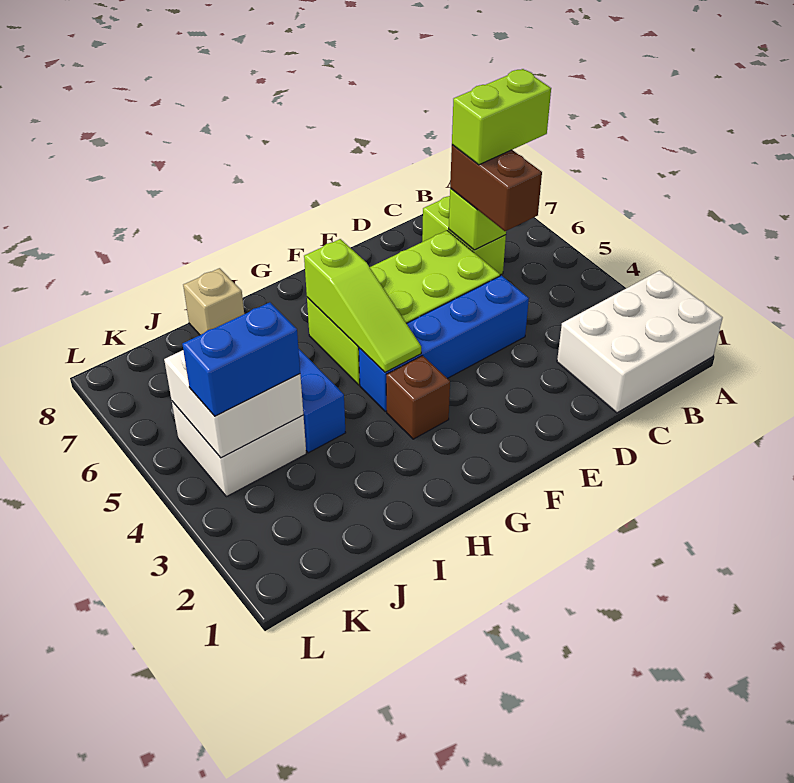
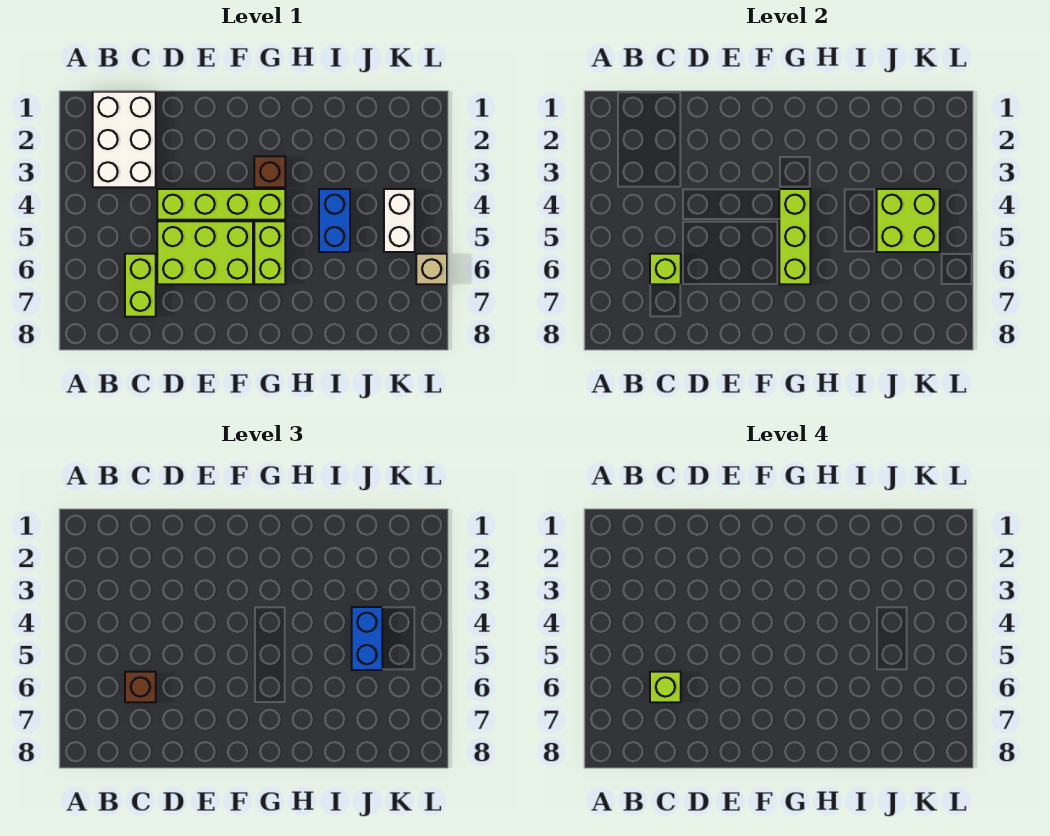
white 2x3 brick [557,271,722,413] -> white 2x3 brick turned to [93,92,156,187]
lime 1x2 brick [452,69,551,165] -> lime 1x1 brick [650,672,681,702]
brown 1x2 brick [450,145,542,231] -> brown 1x1 brick [125,672,156,702]
blue 1x4 brick [359,276,529,411] -> lime 1x4 brick [157,189,285,220]
lime 1x3 slope [304,239,421,372] -> lime 1x3 brick [779,189,810,284]
tan 1x1 brick [183,268,244,335] -> tan 1x1 brick moved to [416,254,447,284]
white 2x2 brick [172,401,306,497] -> white 1x2 brick [384,189,415,252]
white 2x2 brick [164,350,303,458] -> lime 2x2 brick [877,189,940,252]
blue 1x2 brick [182,302,300,416] -> blue 1x2 brick turned to [352,607,382,670]

